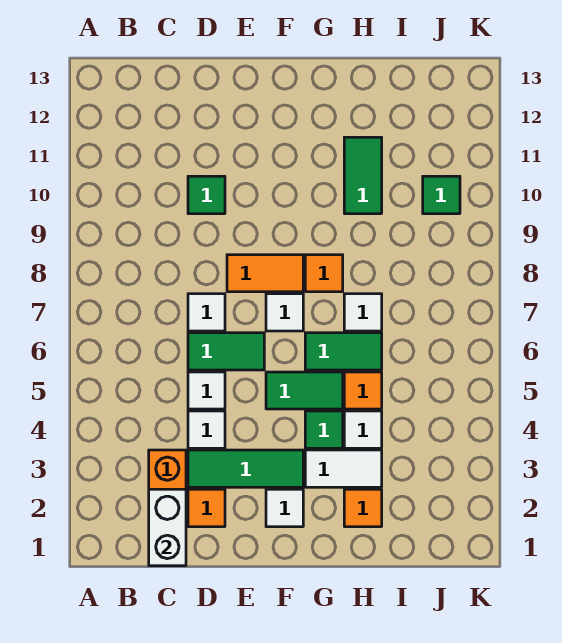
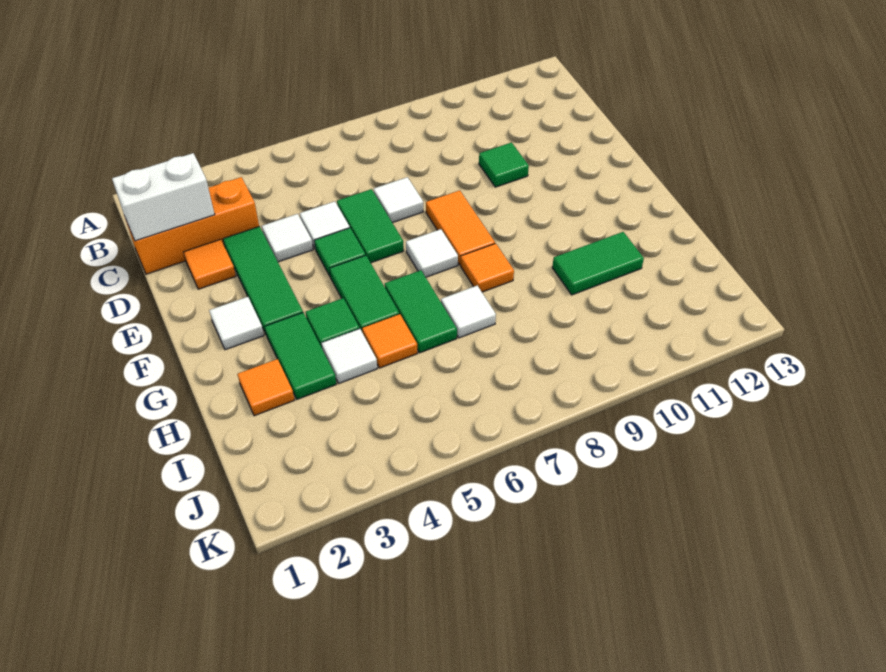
white 1x2 tile [305,450,382,487] -> green 1x2 tile [265,313,336,399]
green 1x1 tile [423,176,460,214] -> green 1x1 tile moved to [314,228,366,277]

